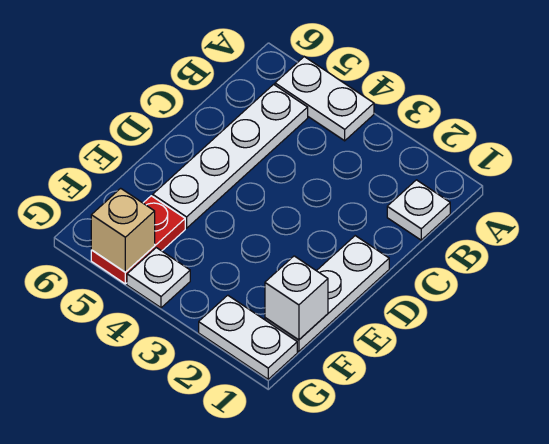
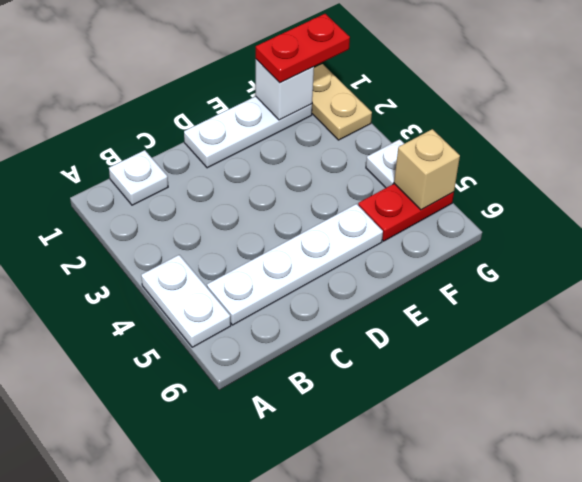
none -> red 1x2 plate [256,14,350,83]
white 1x2 plate [199,295,297,379] -> tan 1x2 plate [312,64,372,140]

